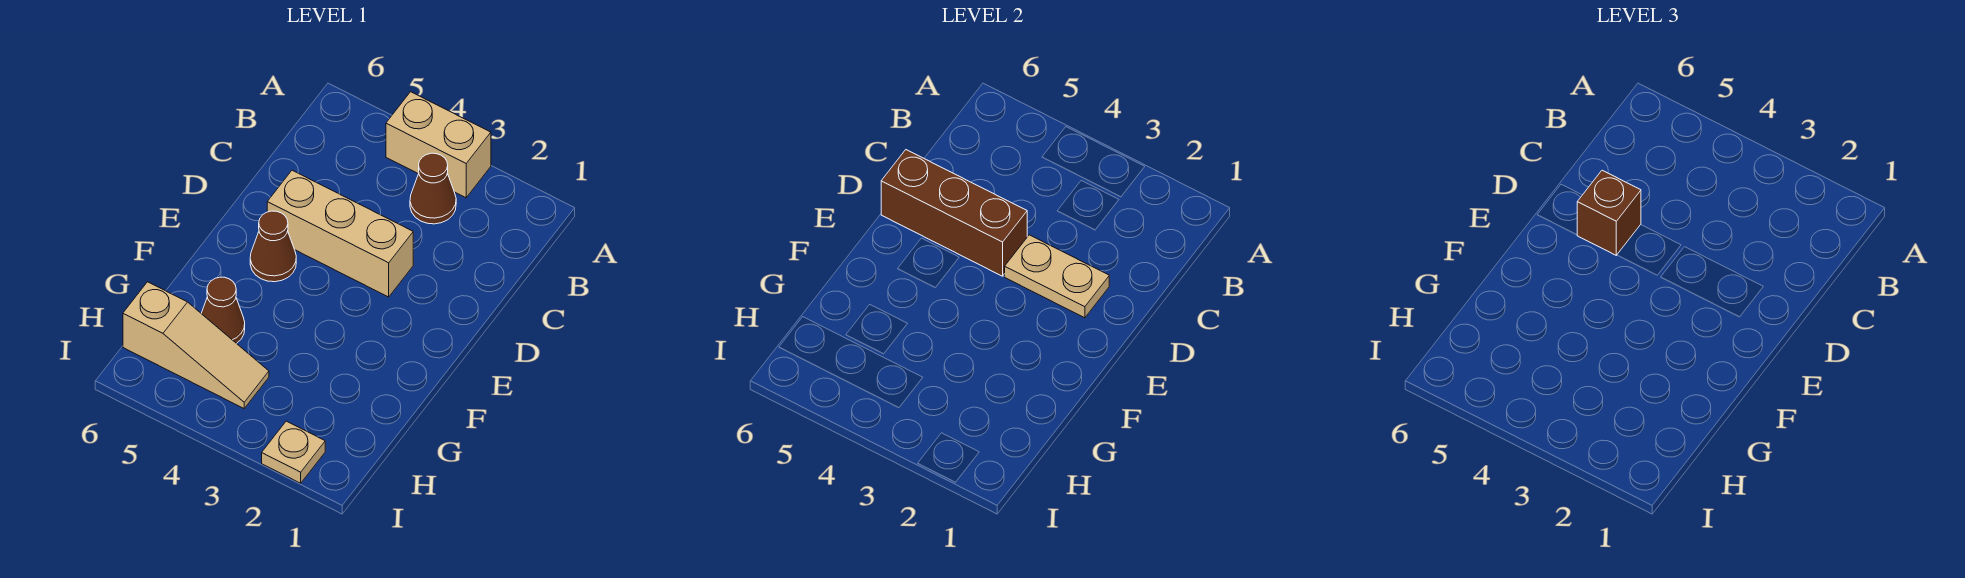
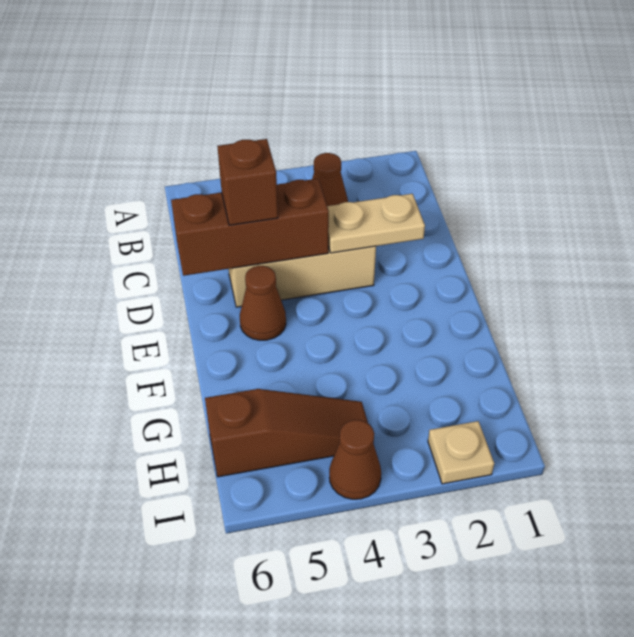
tan 1x2 brick [386,92,491,198] -> none
brown 1x1 cone [201,277,245,344] -> brown 1x1 cone moved to [329,420,381,499]
tan 1x3 slope [123,282,269,408] -> brown 1x3 slope [205,389,374,477]

